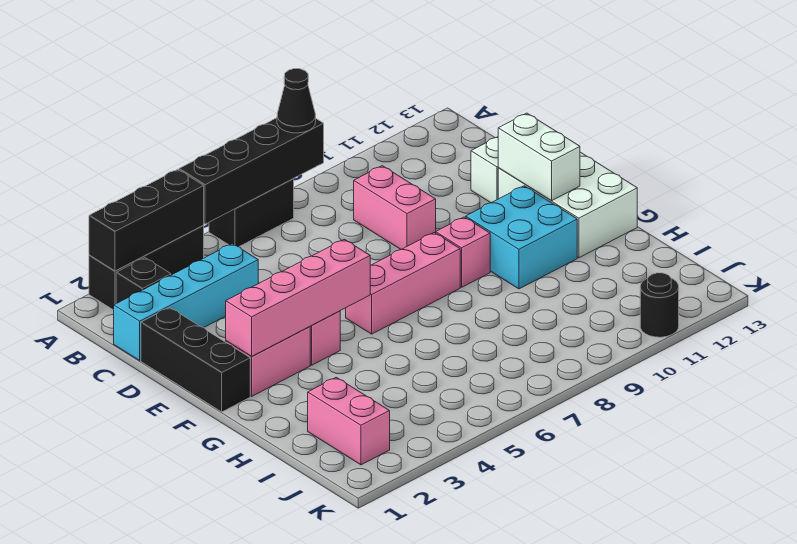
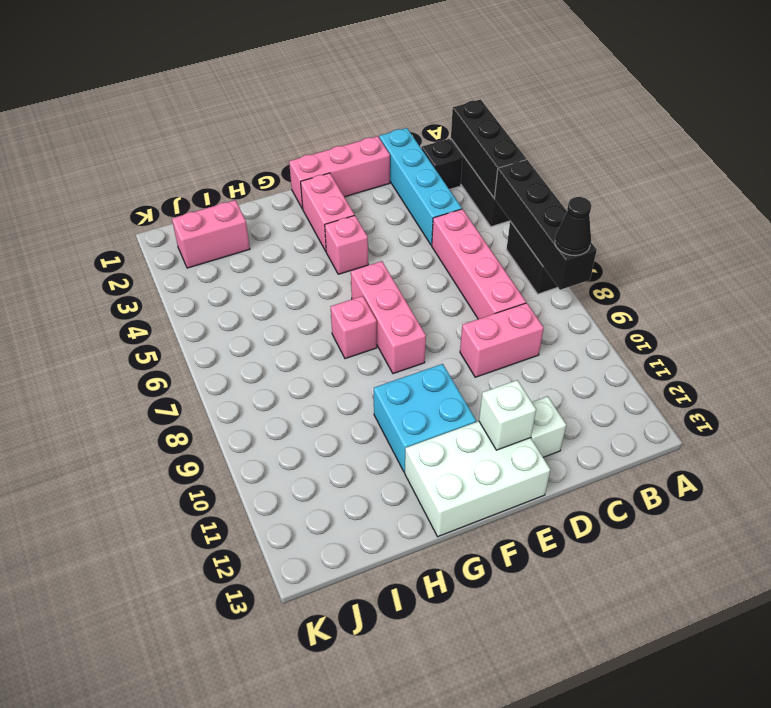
black 1x3 brick [141,307,250,412] -> pink 1x3 brick [289,136,390,209]
white 1x2 brick [498,113,580,201] -> white 1x1 brick [479,380,536,450]
pink 1x4 brick [226,239,370,356] -> pink 1x4 brick moved to [432,209,526,319]
pink 1x1 brick [436,217,490,287] -> pink 1x1 brick moved to [331,296,377,359]
black 1x1 round brick [640,273,679,337] -> none

